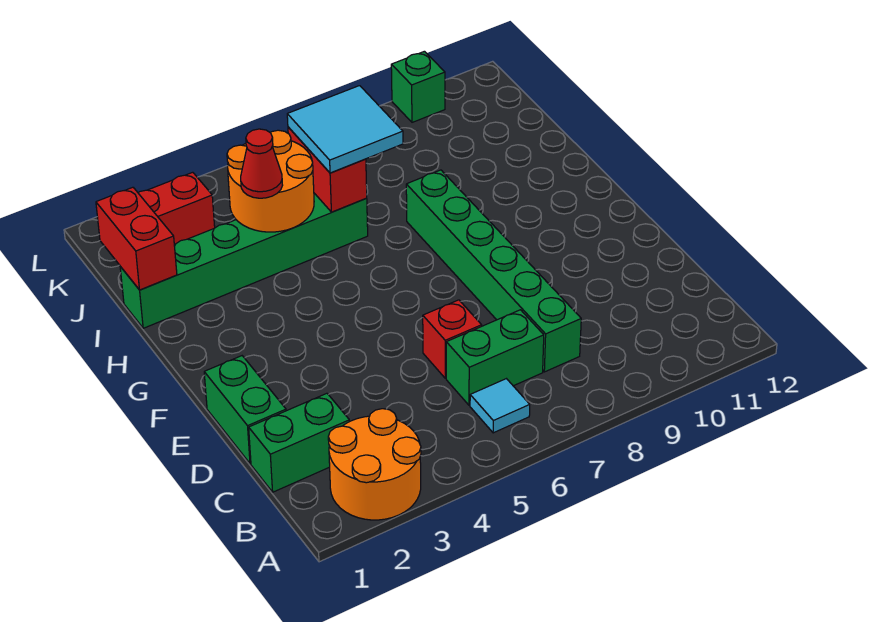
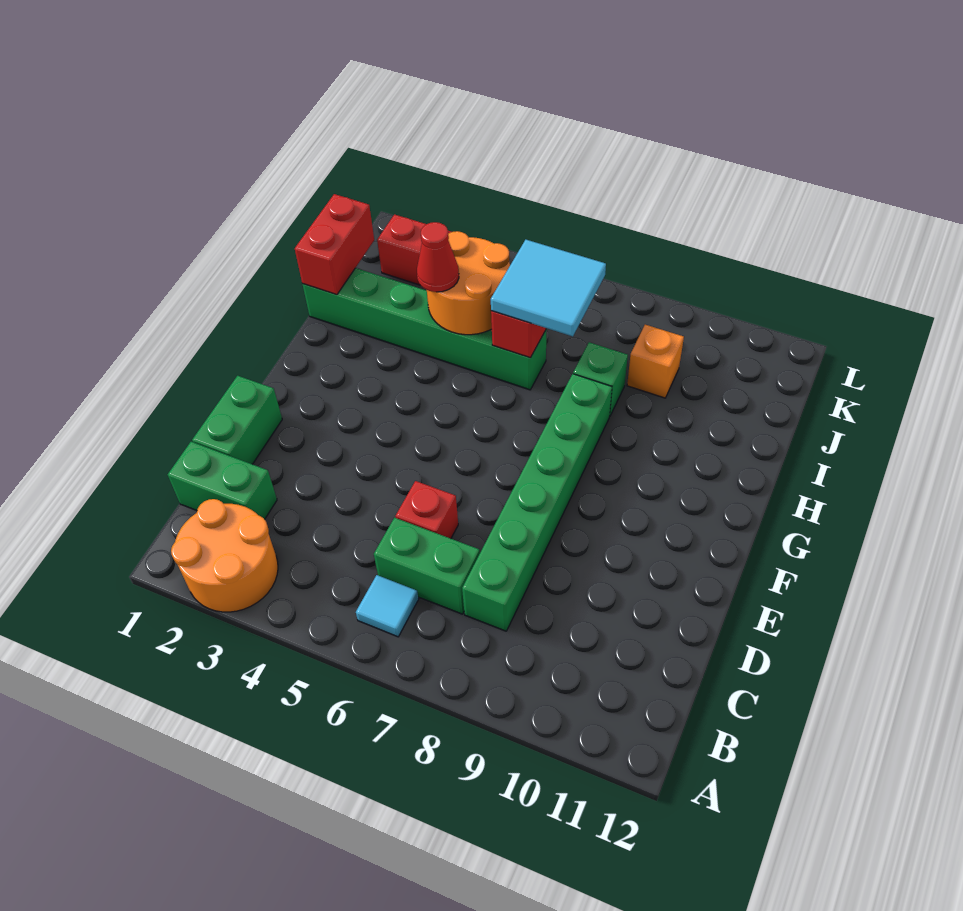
none -> orange 1x1 brick [627,325,684,398]
green 1x1 brick [391,51,445,122] -> green 1x1 brick moved to [573,342,628,416]

